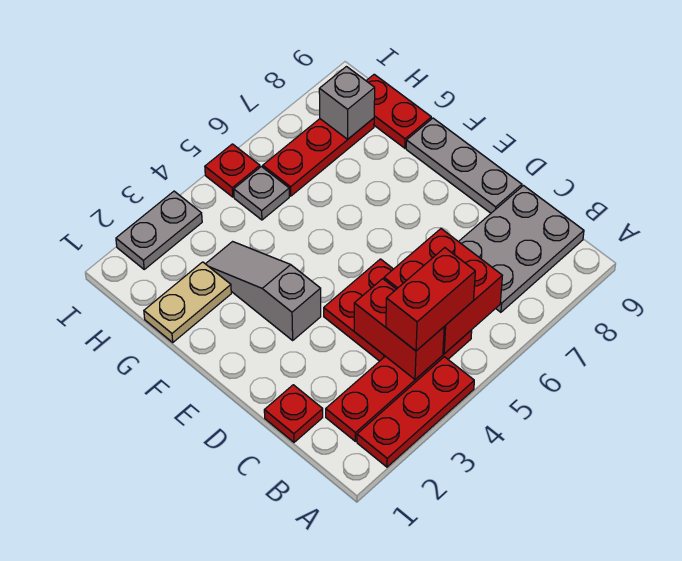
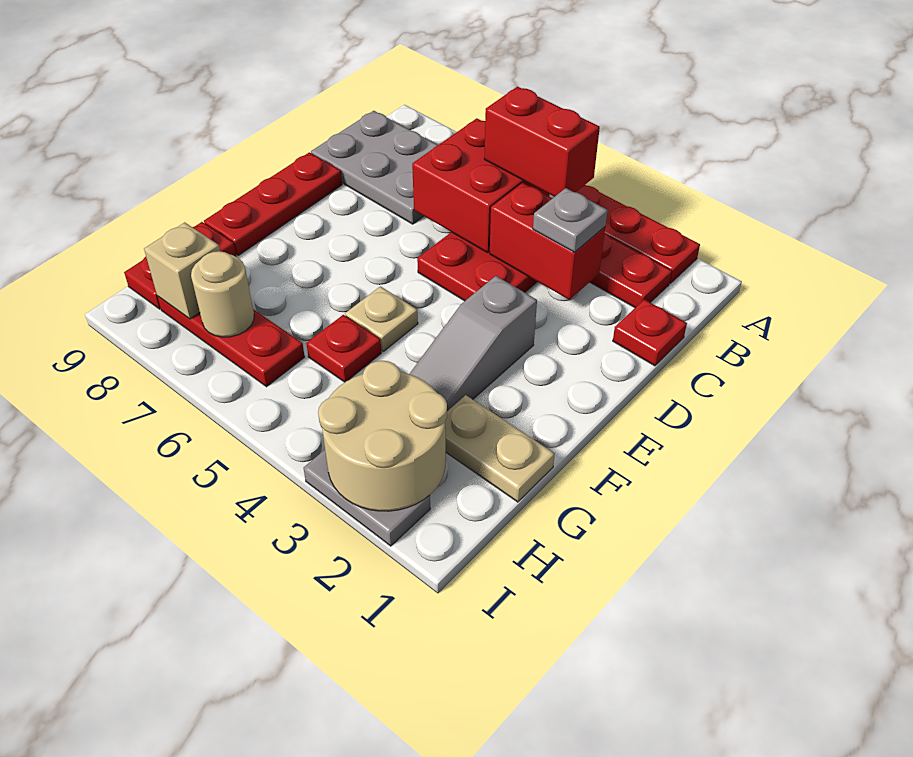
red 1x2 brick [354,279,444,379] -> red 1x2 brick turned to [490,183,605,300]
grey 1x3 plate [406,118,522,213] -> red 1x3 plate [204,152,342,256]
none -> tan 1x1 plate [345,286,418,352]
none -> tan 2x2 round brick [318,361,447,511]
grey 1x1 plate [234,167,289,220] -> grey 1x1 plate moved to [533,188,608,252]
none -> tan 1x1 round brick [191,251,254,337]
grey 1x1 brick [319,67,375,139] -> tan 1x1 brick [144,222,220,319]
red 1x1 plate [205,144,260,197] -> red 1x1 plate moved to [306,315,381,382]

